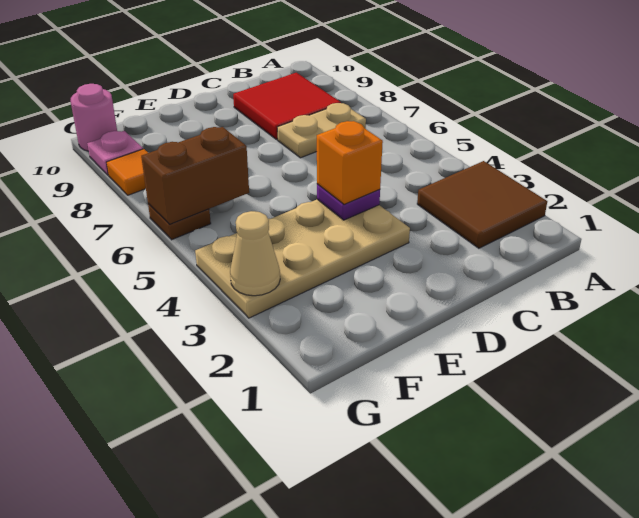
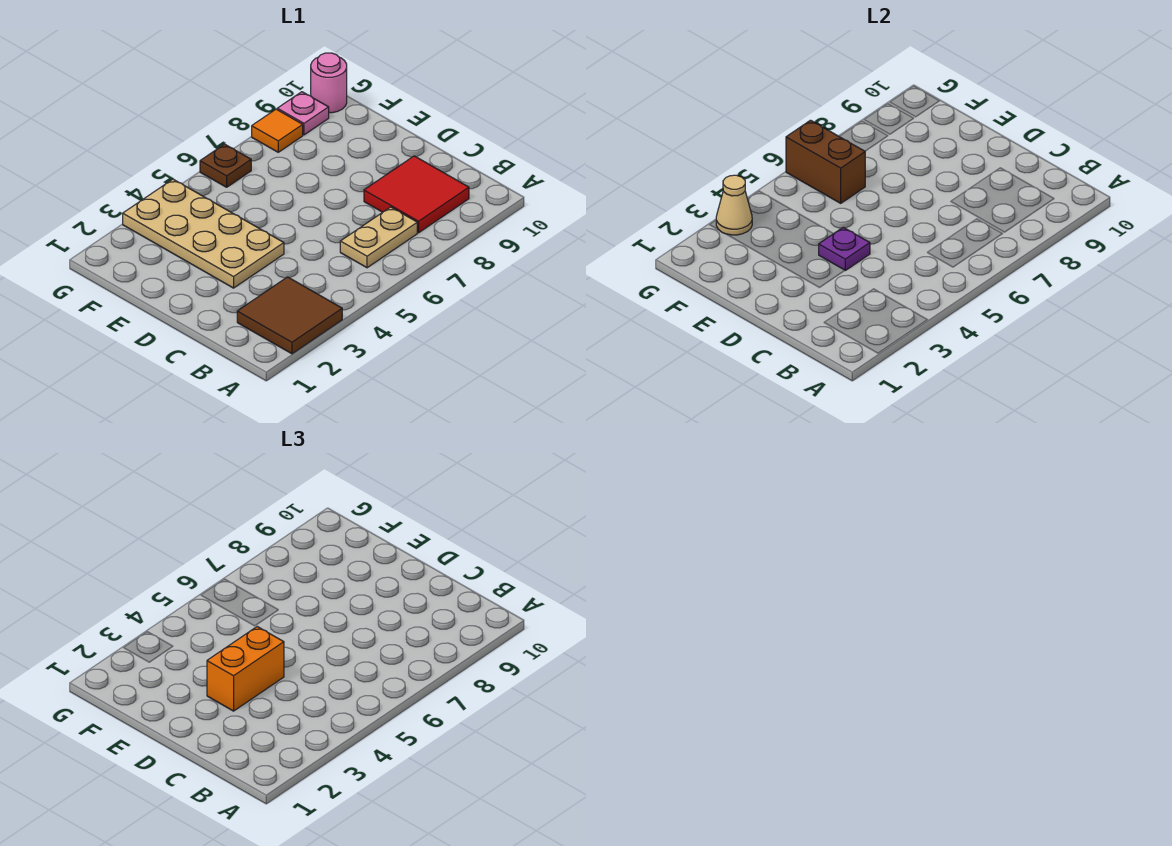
tan 1x2 plate [277,103,366,158] -> tan 1x2 plate turned to [340,207,417,268]
orange 1x1 brick [317,121,383,204] -> orange 1x2 brick [207,627,284,711]

